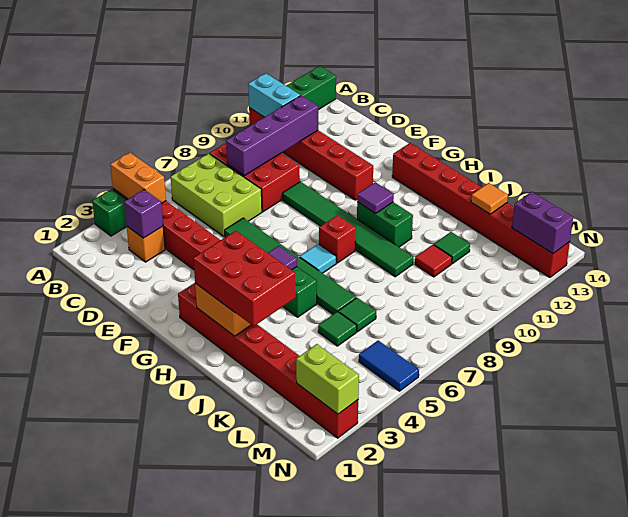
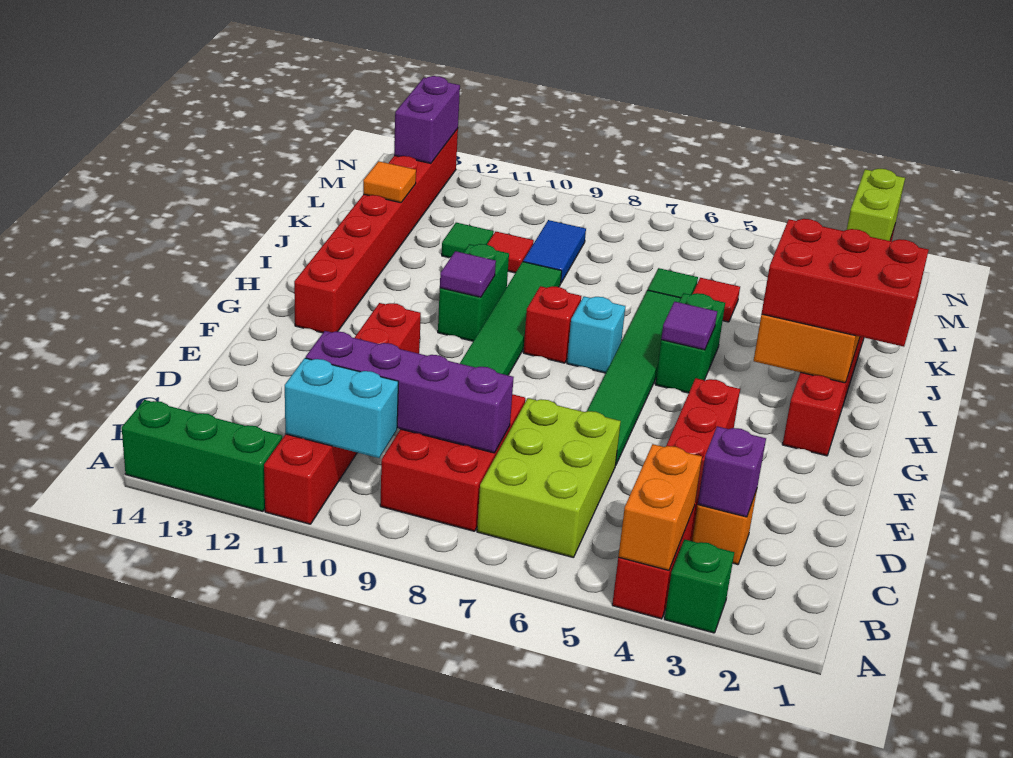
cyan 1x2 brick [248,73,300,117] -> cyan 1x2 brick turned to [285,358,398,458]
red 2x3 brick [194,231,296,326] -> red 2x3 brick turned to [762,219,928,347]
cyan 1x1 tile [300,244,336,273] -> cyan 1x1 brick [567,296,625,373]
green 1x1 tile [318,311,357,346] -> red 1x1 tile [693,278,740,322]
blue 1x2 tile [359,341,419,391] -> blue 1x2 tile moved to [523,220,586,283]

